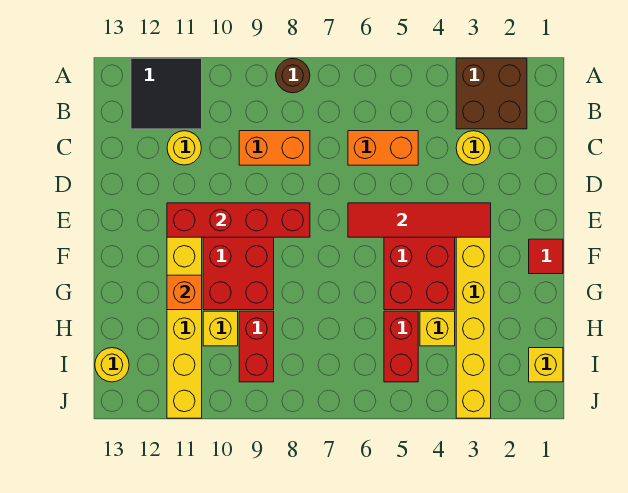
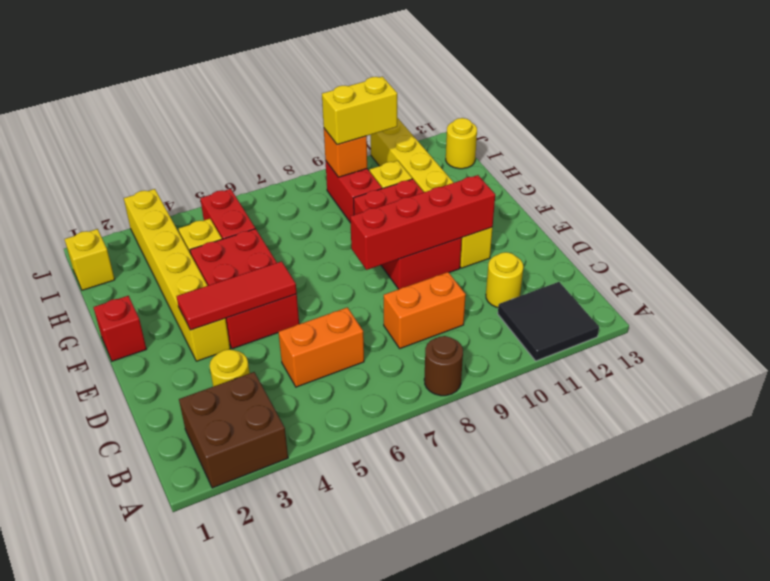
red 1x4 tile [348,203,491,237] -> red 1x3 tile [176,261,297,330]
red 1x1 tile [529,239,563,274] -> red 1x1 brick [93,296,146,361]
orange 1x1 brick [167,275,202,310] -> orange 1x1 brick moved to [324,129,367,177]
none -> yellow 1x2 brick [322,77,397,145]

